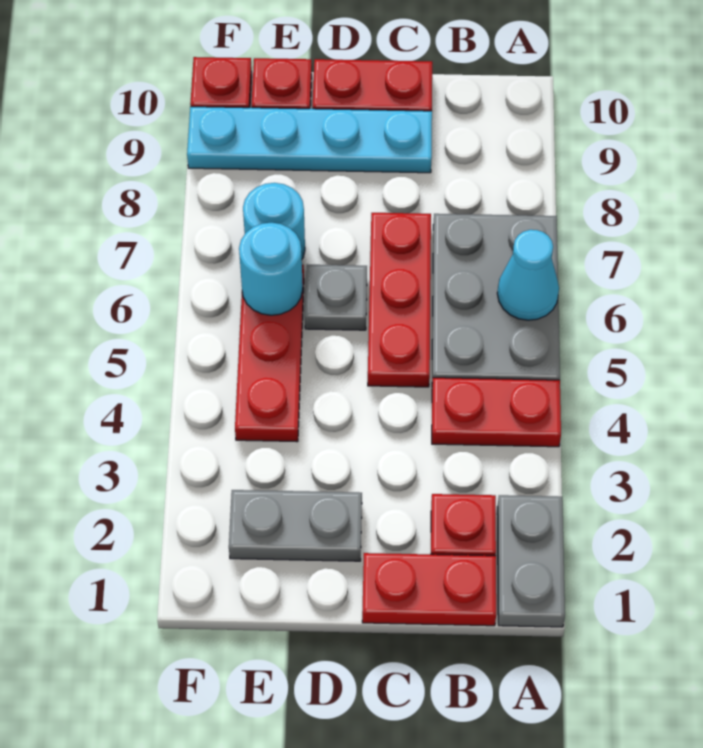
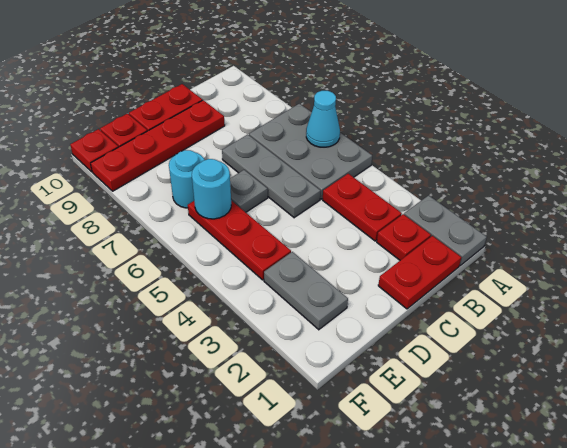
red 1x2 plate [432,378,561,447] -> red 1x2 plate turned to [323,174,402,241]
red 1x3 plate [368,213,431,387] -> grey 1x3 plate [222,135,321,218]
cyan 1x4 plate [187,107,432,173] -> red 1x4 plate [91,100,225,191]
grey 1x2 plate [229,490,362,561] -> grey 1x2 plate turned to [264,252,348,330]

